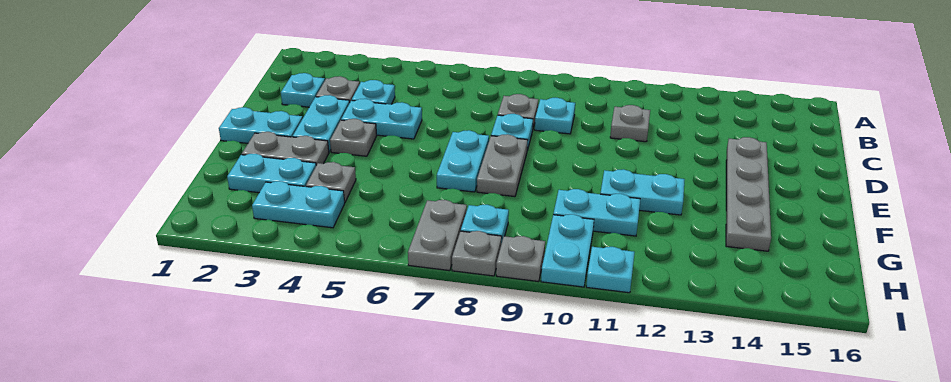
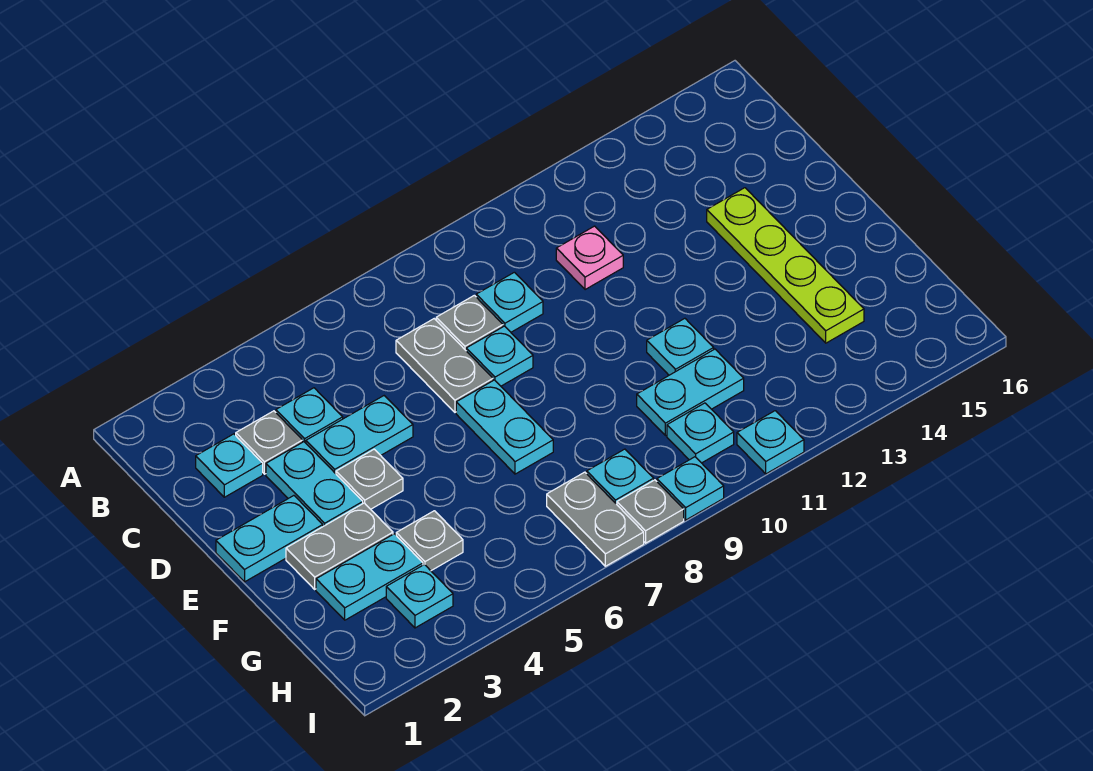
grey 1x1 plate [610,105,650,142] -> pink 1x1 plate [556,226,623,290]
grey 1x4 plate [726,137,771,251] -> lime 1x4 plate [707,188,864,343]
grey 1x2 plate [477,134,527,197] -> grey 1x2 plate moved to [396,319,493,412]
cyan 1x2 plate [600,169,685,215] -> cyan 1x1 plate [647,318,714,375]
cyan 1x2 plate [252,181,345,228] -> cyan 1x1 plate [386,565,453,628]
cyan 1x2 plate [541,214,594,287] -> cyan 1x1 plate [667,403,734,463]
grey 1x1 plate [496,236,545,282] -> cyan 1x1 plate [657,457,724,520]

